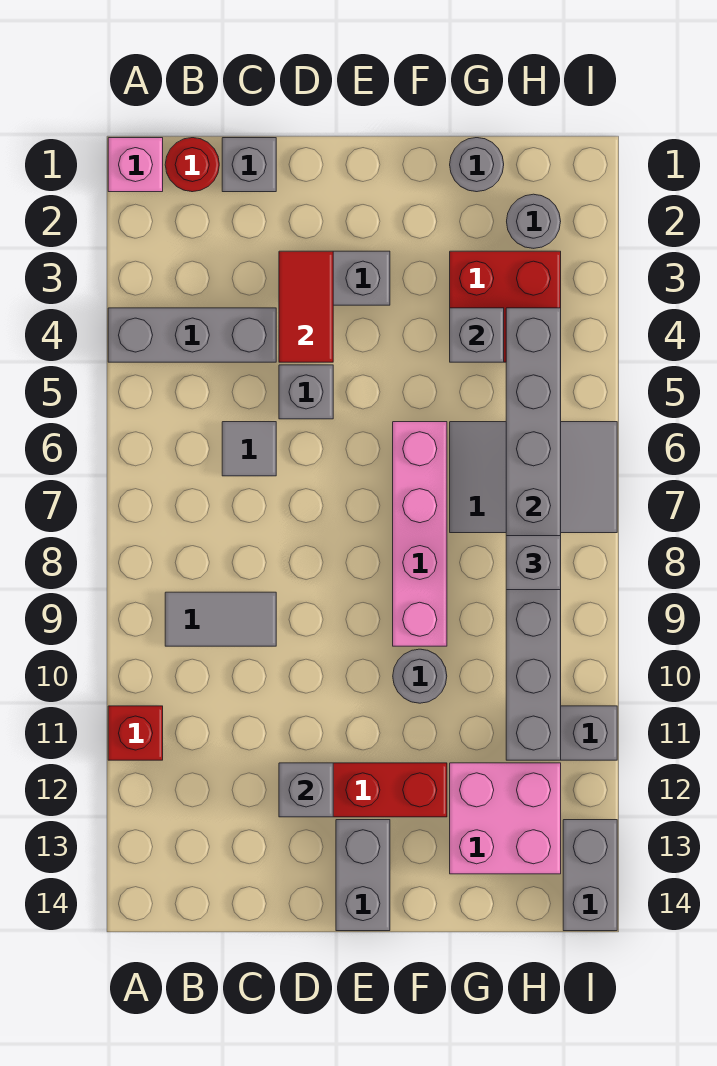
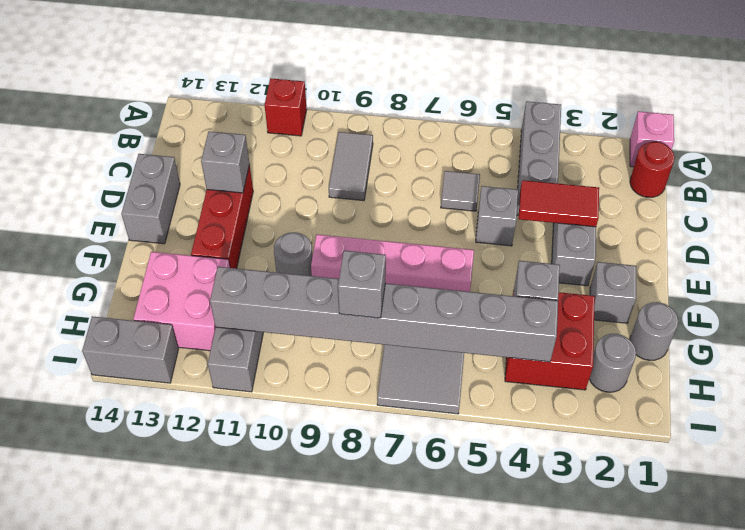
grey 1x1 brick [222,138,276,192] -> grey 1x1 brick moved to [590,262,636,323]
grey 1x2 brick [336,820,390,931] -> grey 1x2 brick turned to [121,154,180,244]

